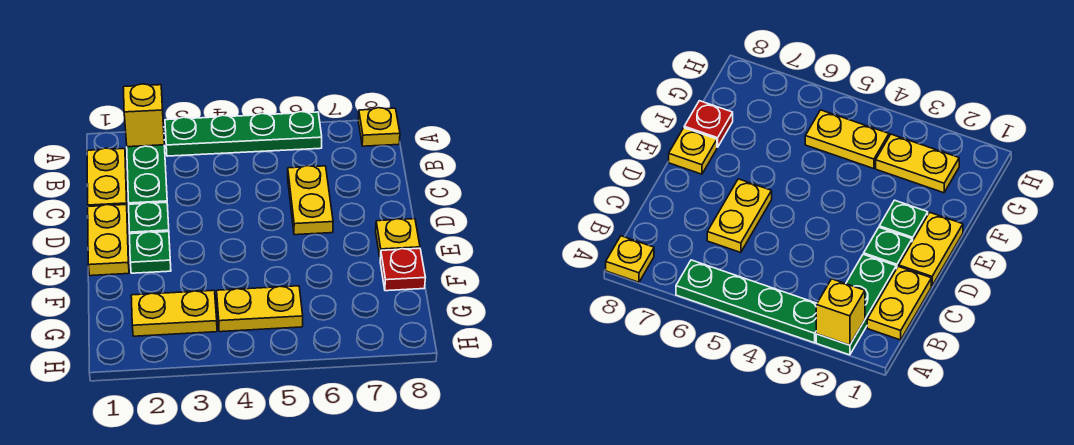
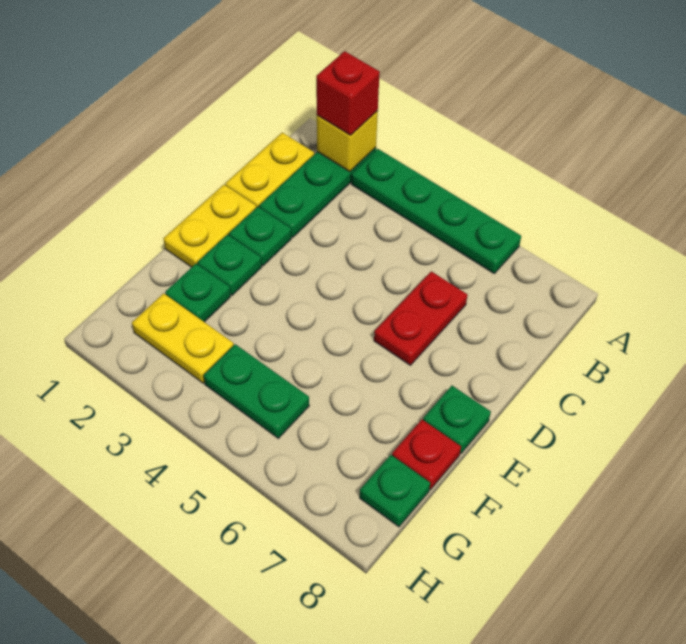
none -> red 1x1 brick [316,51,380,135]
yellow 1x1 plate [358,108,400,146] -> none
yellow 1x2 plate [288,166,333,235] -> red 1x2 plate [374,271,468,365]
yellow 1x1 plate [376,219,420,257] -> green 1x1 plate [423,386,491,454]
none -> green 1x1 plate [165,264,231,322]
yellow 1x2 plate [217,286,303,332] -> green 1x2 plate [204,344,309,438]
none -> green 1x1 plate [360,455,430,527]

